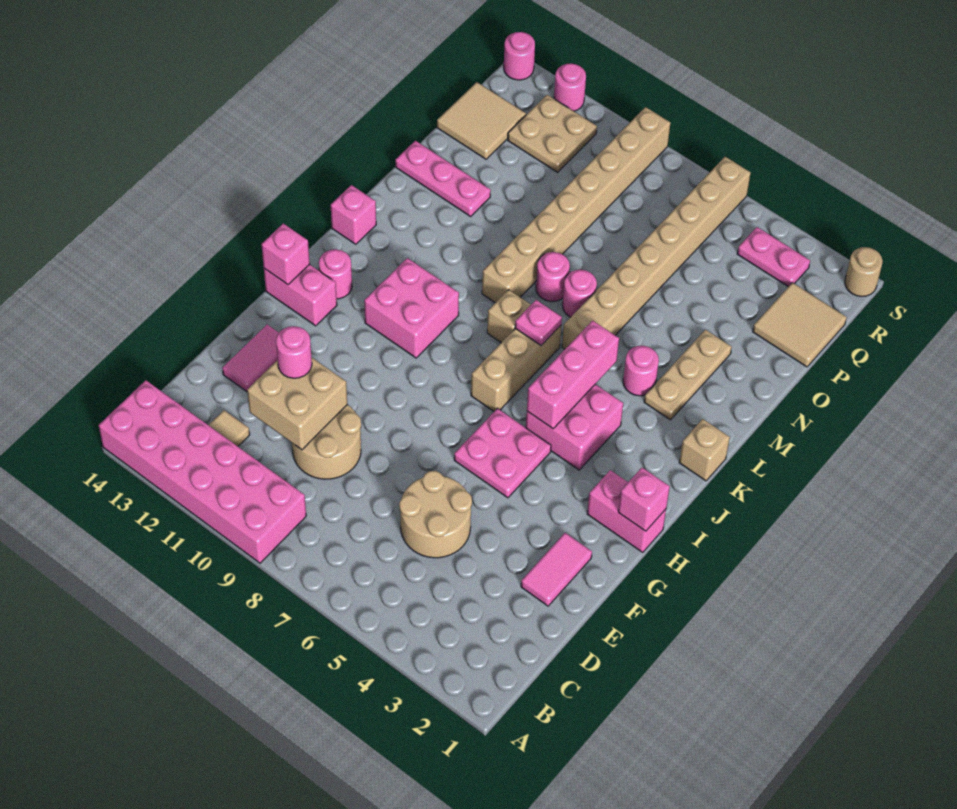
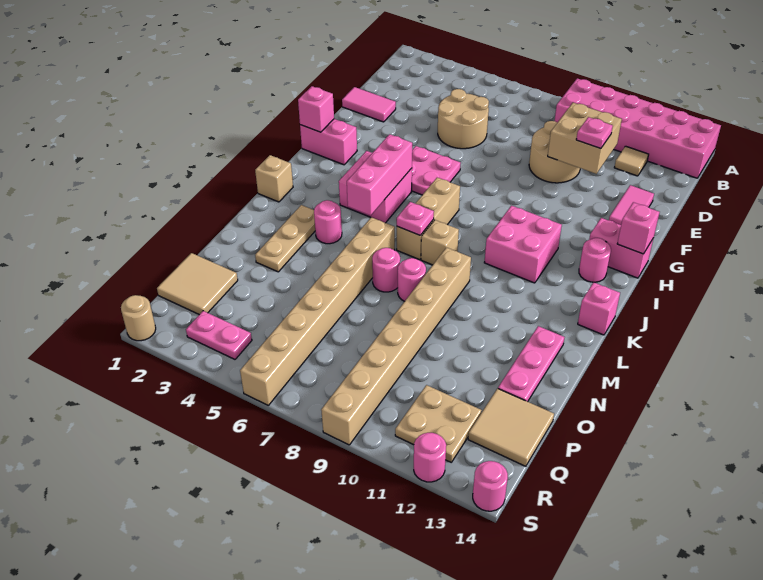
pink 1x2 tile [521,533,592,606] -> pink 1x2 tile turned to [342,87,396,122]
pink 1x1 round brick [276,326,312,378] -> pink 1x1 plate [576,117,613,149]
pink 1x3 plate [395,141,491,216] -> pink 1x3 plate turned to [498,326,564,402]

